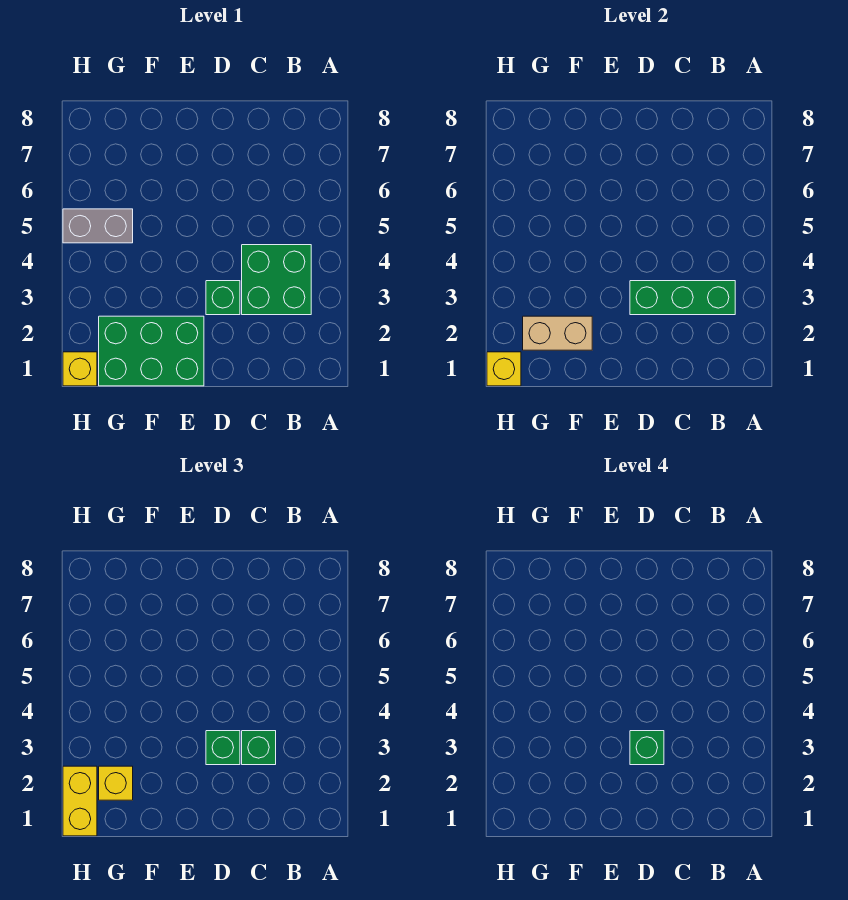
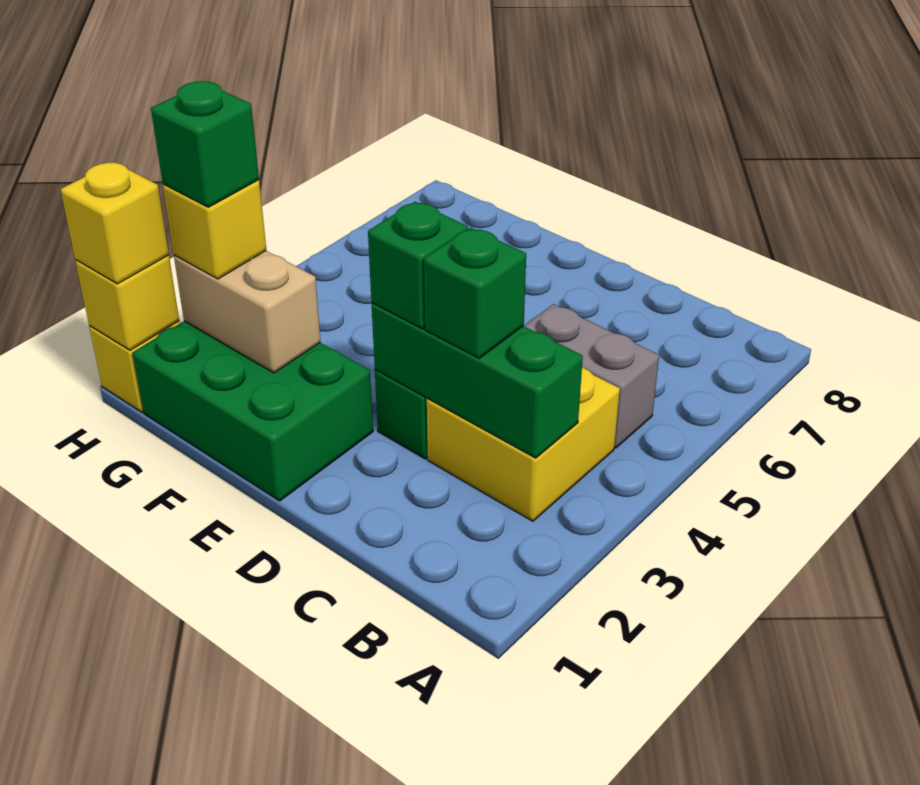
green 2x2 brick [242,245,311,315] -> yellow 2x2 brick [427,367,620,521]
green 1x1 brick [630,731,664,765] -> green 1x1 brick moved to [151,81,259,207]
grey 1x2 brick [63,209,133,243] -> grey 1x2 brick moved to [524,304,659,448]
yellow 1x2 brick [63,766,97,836] -> yellow 1x1 brick [61,162,169,284]

